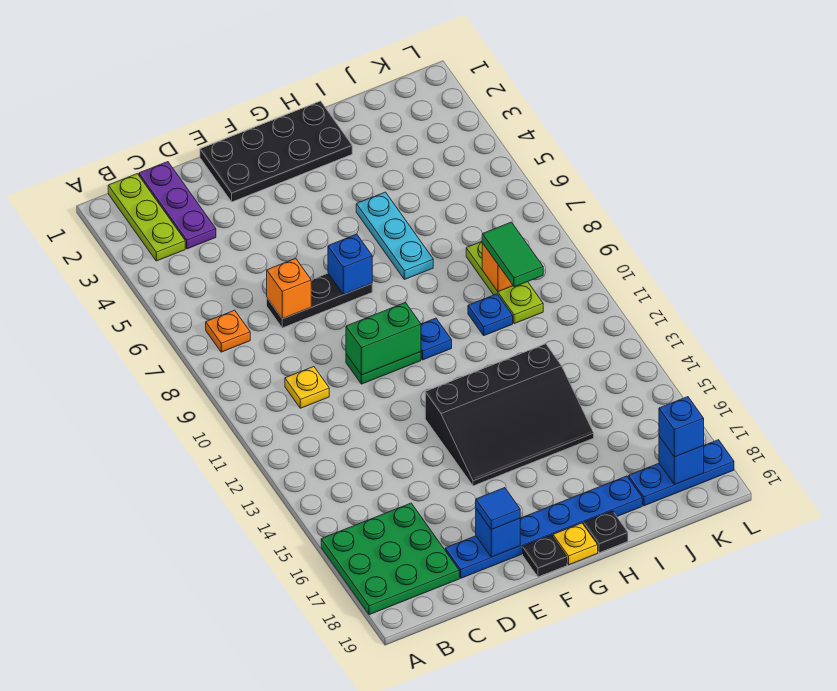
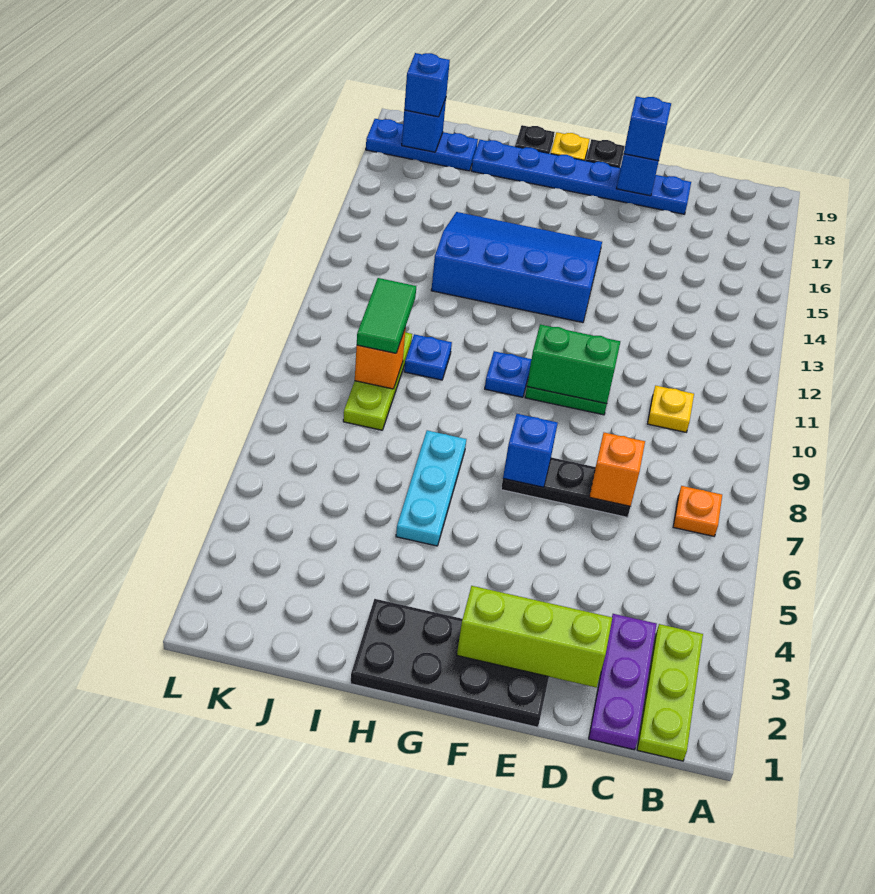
green 3x3 plate [321,503,459,615] -> none
none -> lime 1x3 brick [457,586,612,687]
blue 1x1 tile [476,488,520,530] -> blue 1x1 brick [624,96,671,161]
black 3x4 slope [425,344,594,486] -> blue 3x4 slope [431,212,602,323]

